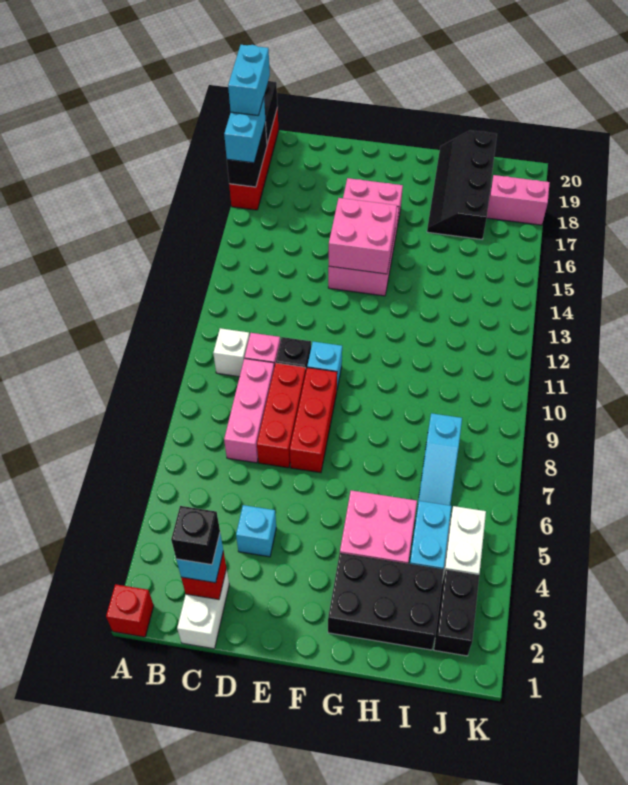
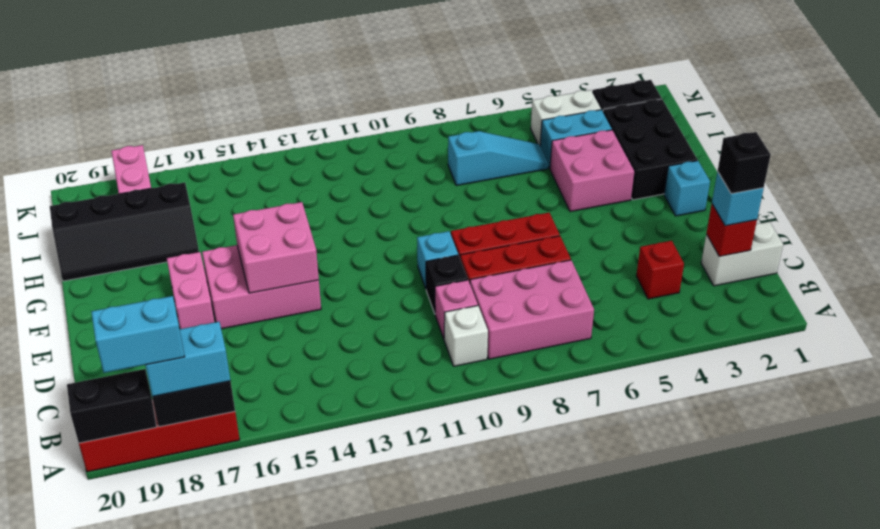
red 1x1 brick [106,584,154,637] -> red 1x1 brick moved to [636,241,684,299]
pink 1x3 brick [224,359,274,463] -> pink 2x3 brick [470,260,594,359]
cyan 1x1 brick [236,505,276,557] -> cyan 1x1 brick moved to [664,161,710,216]

